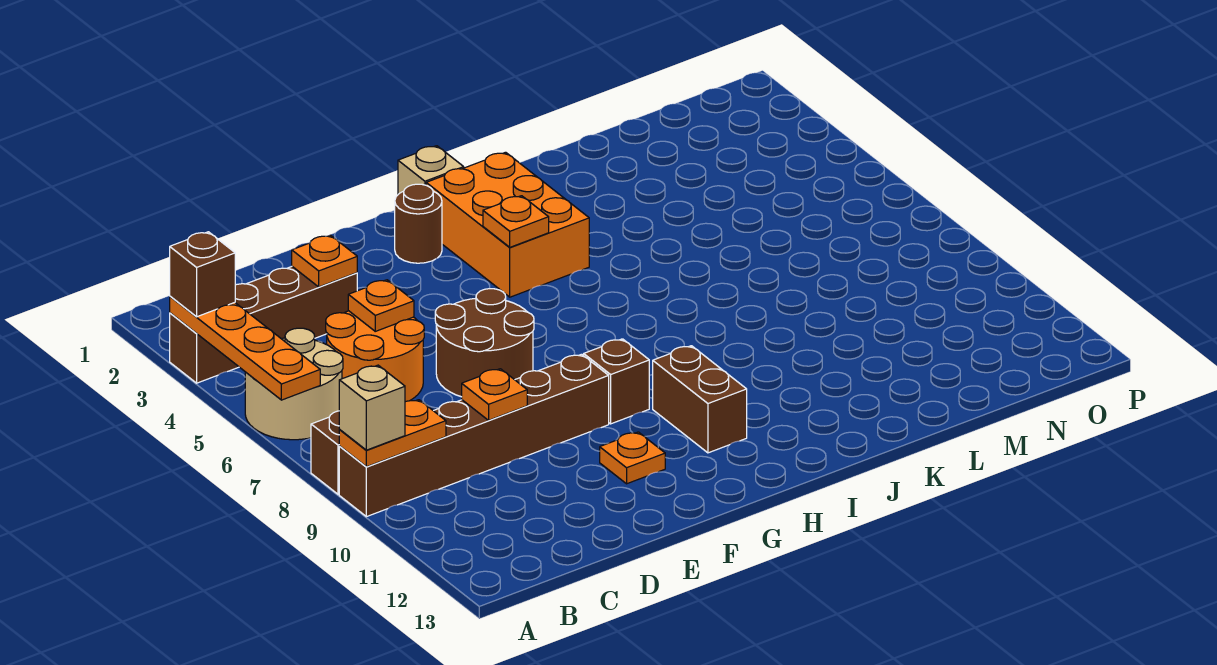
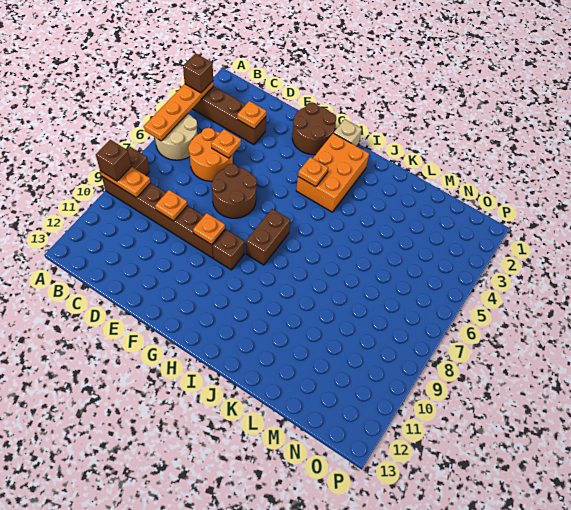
tan 1x1 brick [339,365,405,450] -> brown 1x1 brick [96,140,131,181]
orange 1x1 plate [600,432,665,484] -> orange 1x1 plate moved to [193,213,225,245]
brown 1x1 round brick [395,184,442,263] -> brown 2x2 round brick [292,102,336,155]
brown 1x2 brick [653,346,747,453] -> brown 1x2 brick moved to [246,209,290,265]

